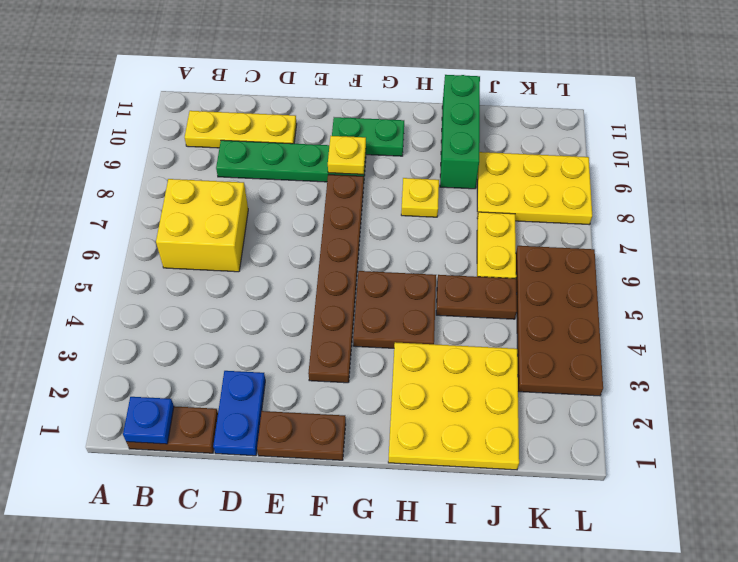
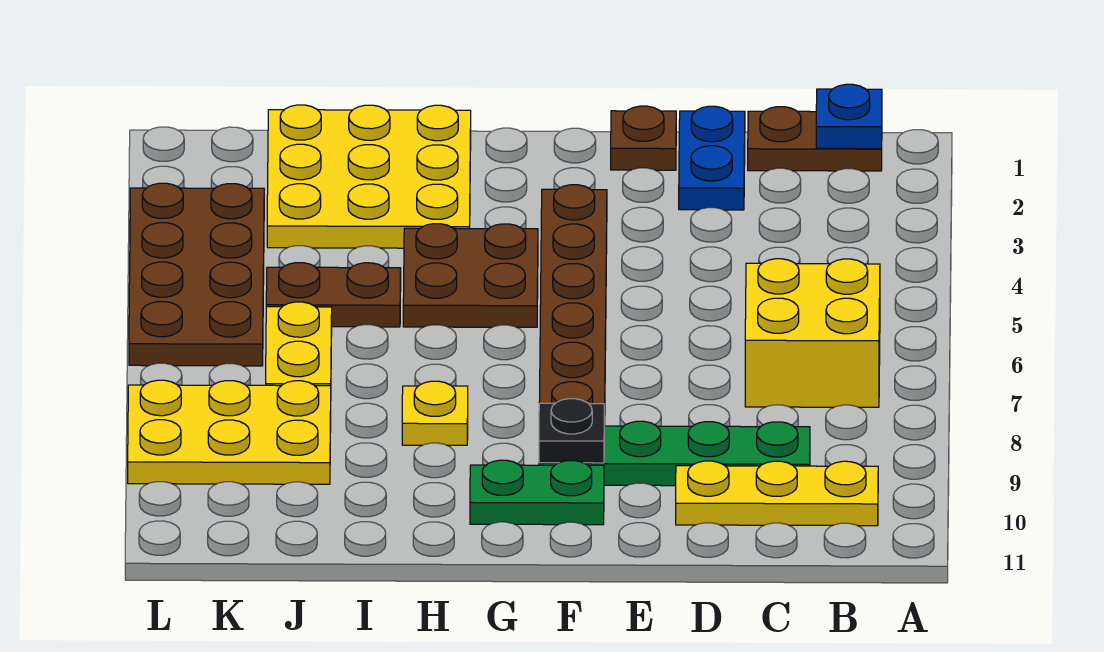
brown 1x2 plate [257,411,346,460] -> brown 1x1 plate [611,106,676,170]
yellow 1x1 plate [328,136,366,174] -> black 1x1 plate [539,399,604,463]
green 1x3 brick [440,75,480,189] -> none

